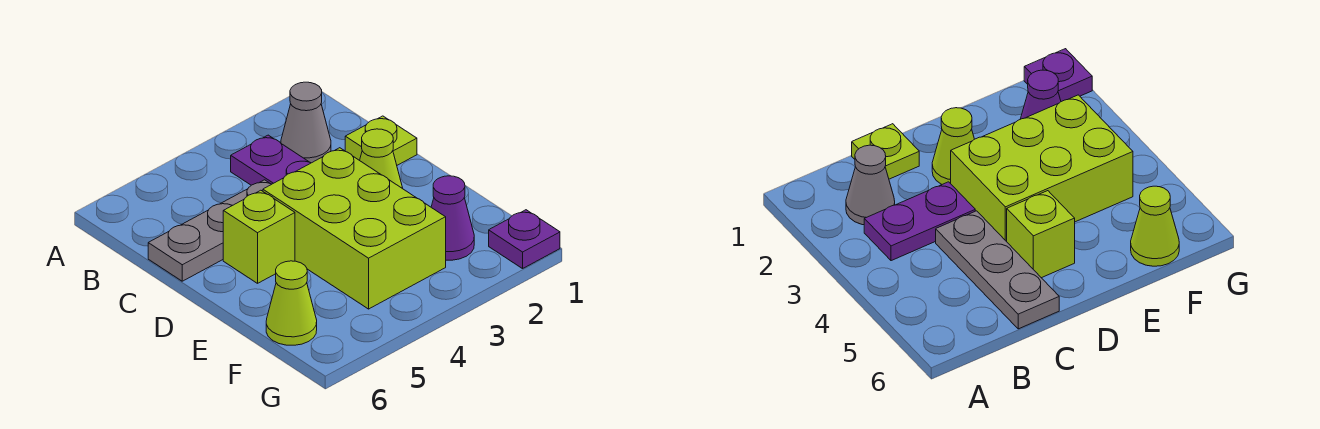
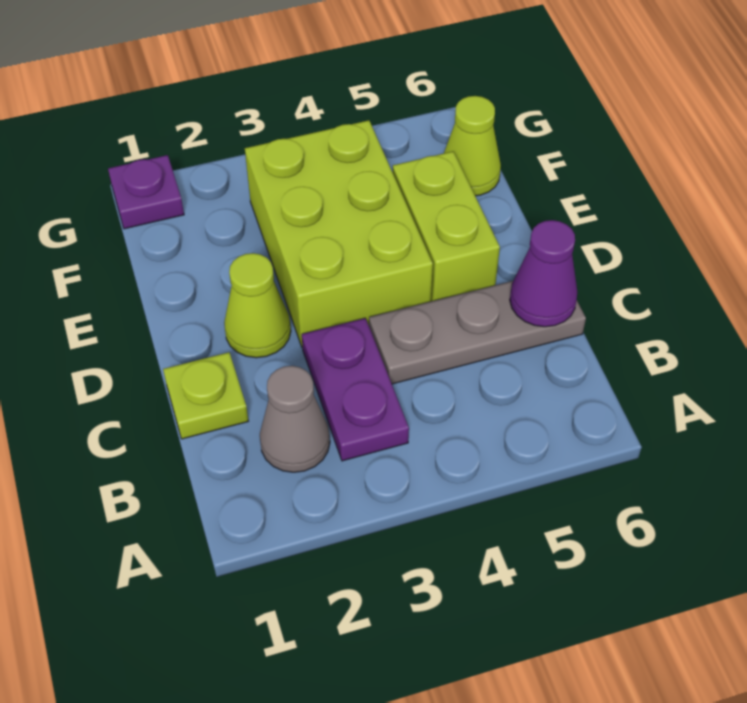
lime 1x1 brick [223,190,295,283] -> lime 1x2 brick [393,151,500,301]
purple 1x1 cone [431,176,474,260] -> purple 1x1 cone moved to [510,220,577,327]

